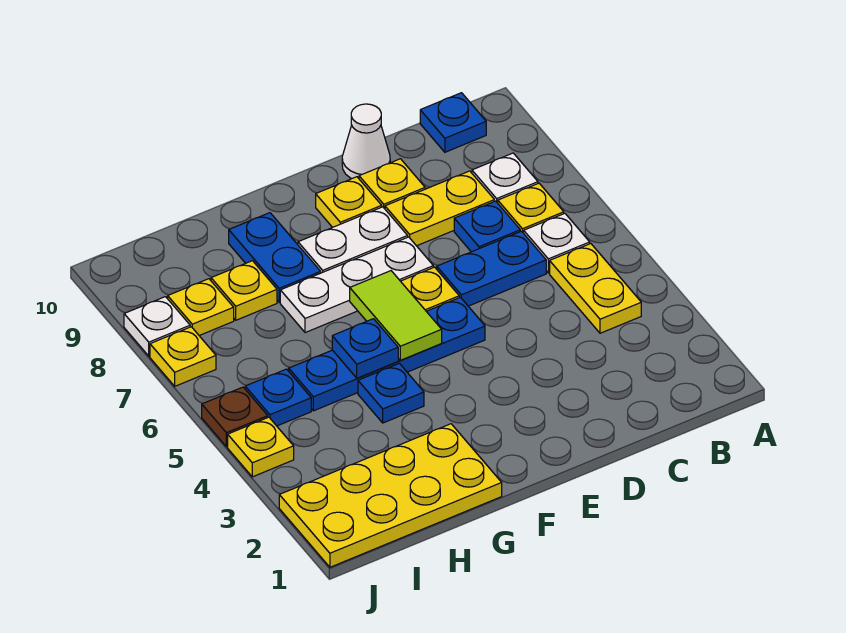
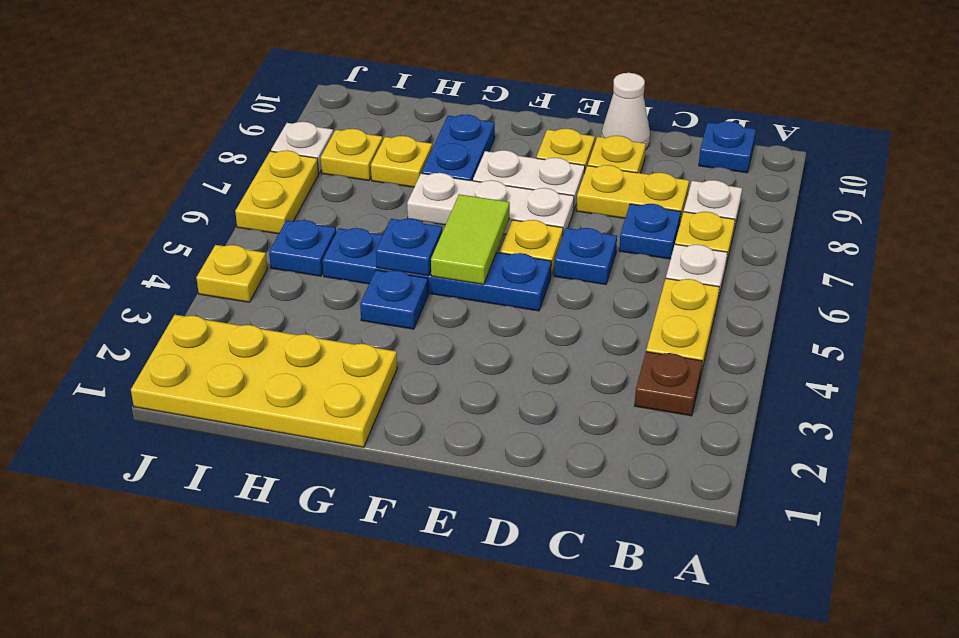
blue 1x2 plate [437,231,546,306] -> blue 1x1 plate [554,228,617,285]
brown 1x1 plate [202,387,268,447] -> brown 1x1 plate moved to [635,352,702,416]
yellow 1x1 plate [150,327,216,386] -> yellow 1x2 plate [235,150,319,234]

